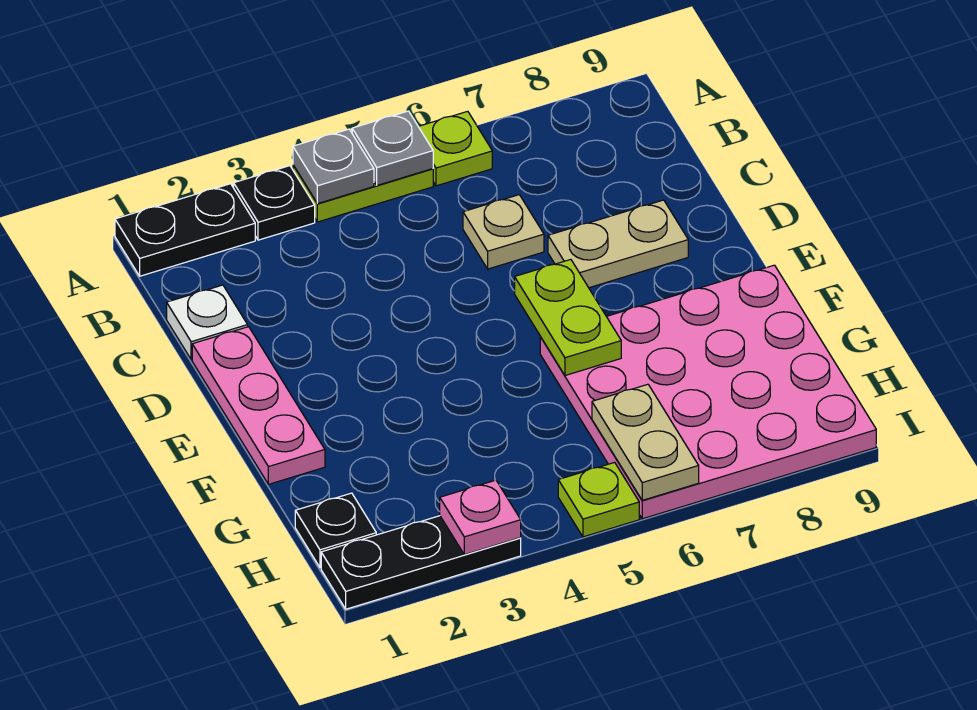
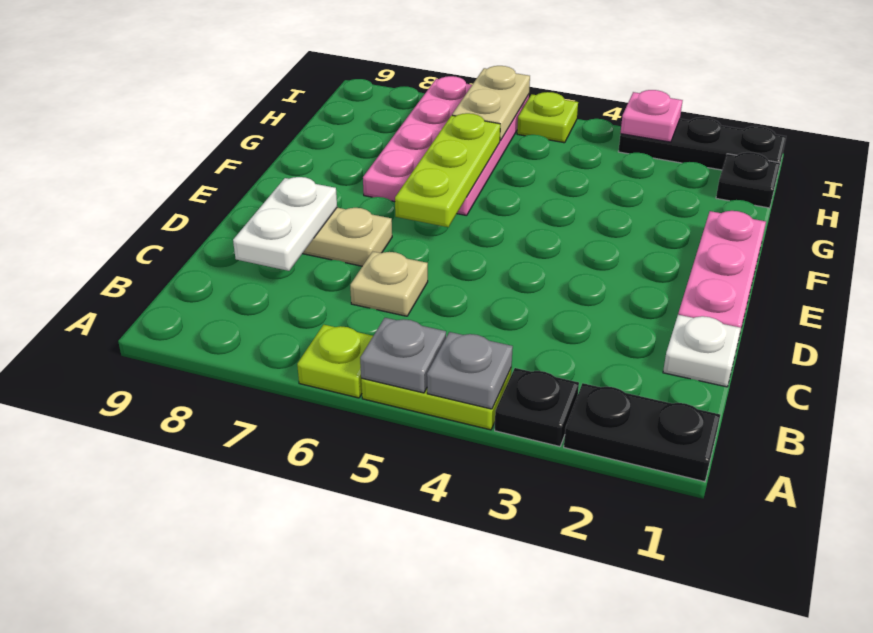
none -> white 1x2 plate [233,177,337,271]
lime 1x2 plate [515,260,621,375] -> lime 1x3 plate [395,113,500,227]
pink 4x4 plate [540,265,876,519] -> pink 2x4 plate [363,76,529,216]

